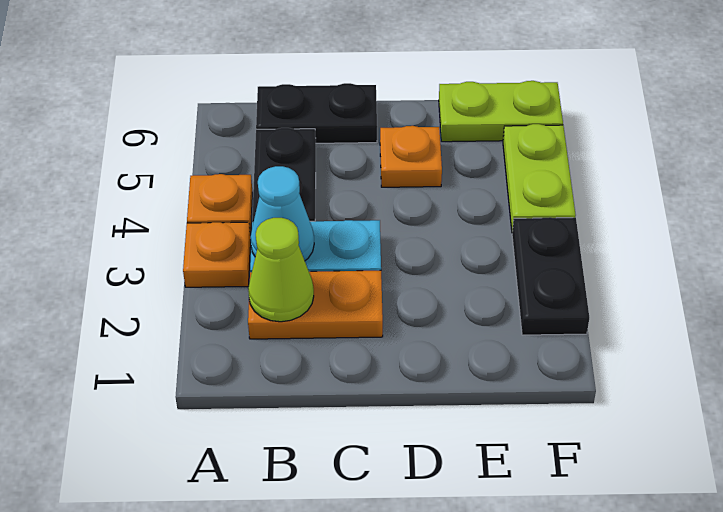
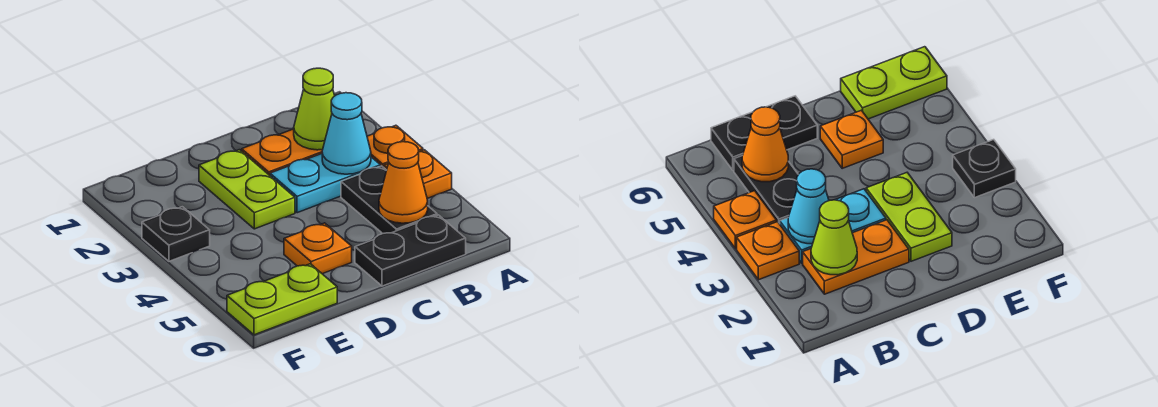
none -> orange 1x1 cone [379,142,428,223]
black 1x2 plate [512,217,589,335] -> black 1x1 plate [142,207,210,261]
lime 1x2 plate [503,124,576,231] -> lime 1x2 plate moved to [199,150,295,229]

